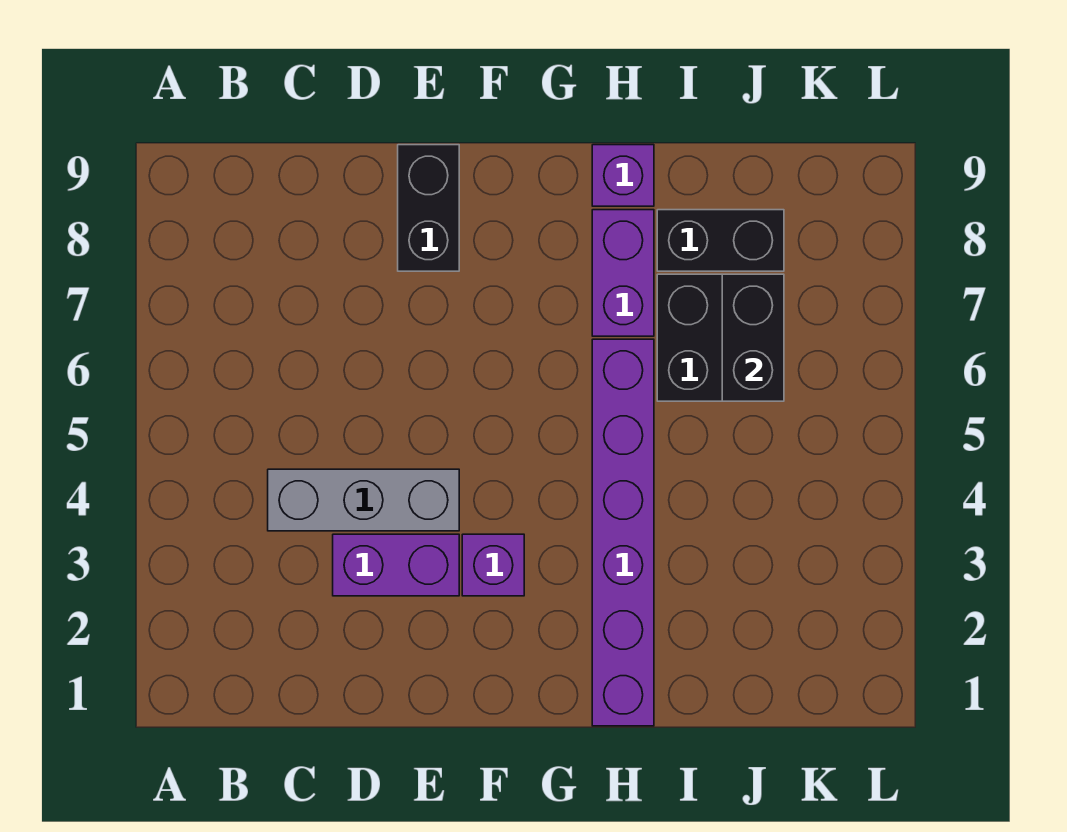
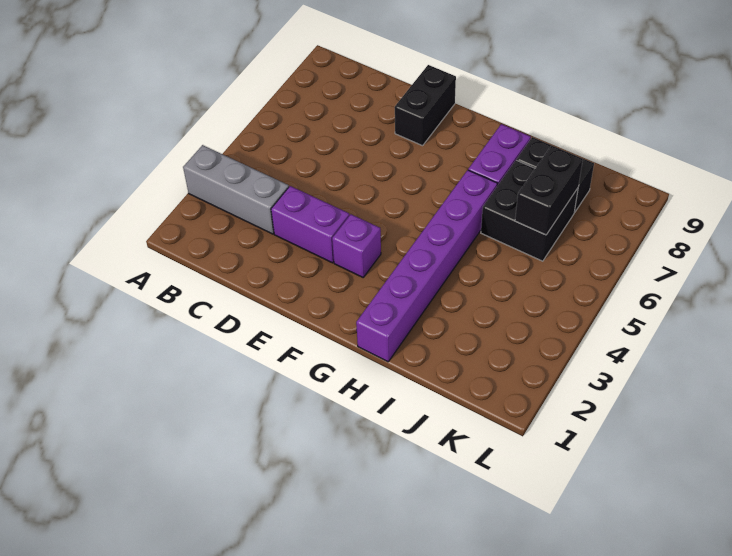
grey 1x3 brick [268,469,459,531] -> grey 1x3 brick moved to [183,145,289,234]
purple 1x1 brick [592,145,654,206] -> none

